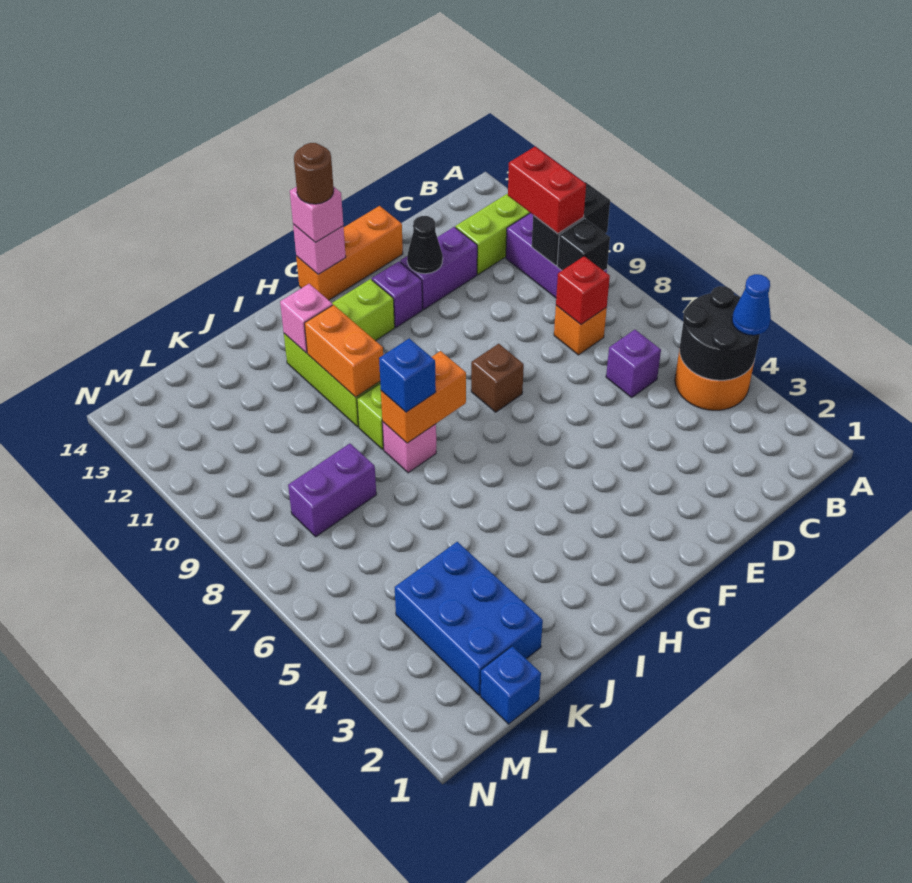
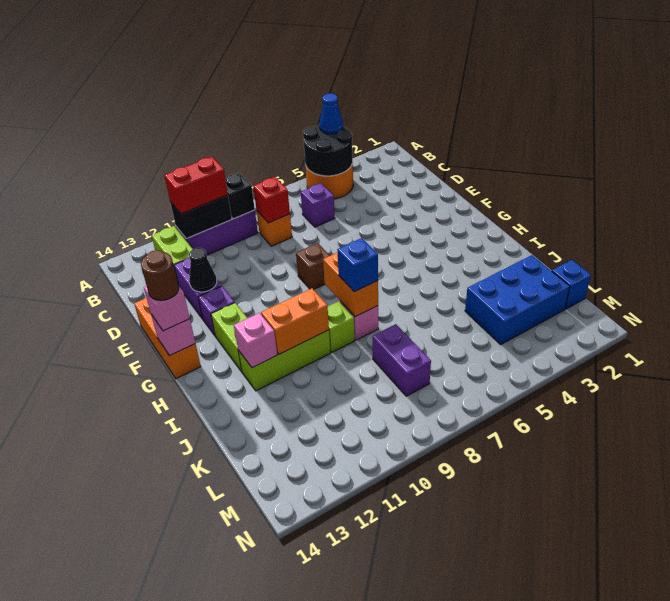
black 1x2 brick [532,182,610,266] -> black 1x2 brick turned to [170,195,232,239]

